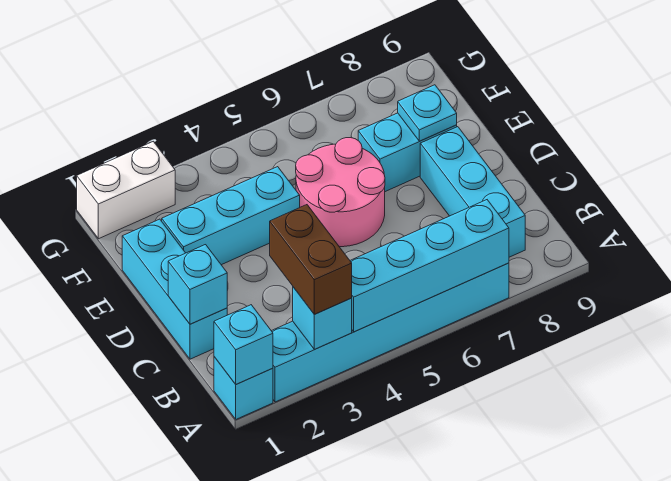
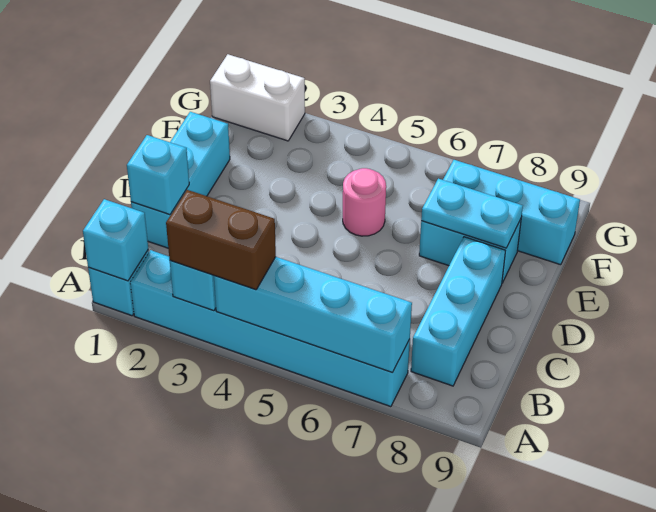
brown 1x2 brick [270,205,352,314] -> brown 1x2 brick turned to [166,190,276,290]
pink 2x2 round brick [296,138,385,247] -> pink 1x1 round brick [343,168,386,236]
cyan 1x3 brick [162,167,300,265] -> cyan 1x3 brick moved to [443,160,580,265]
cyan 1x1 plate [398,85,457,141] -> cyan 1x2 plate [421,179,523,248]

